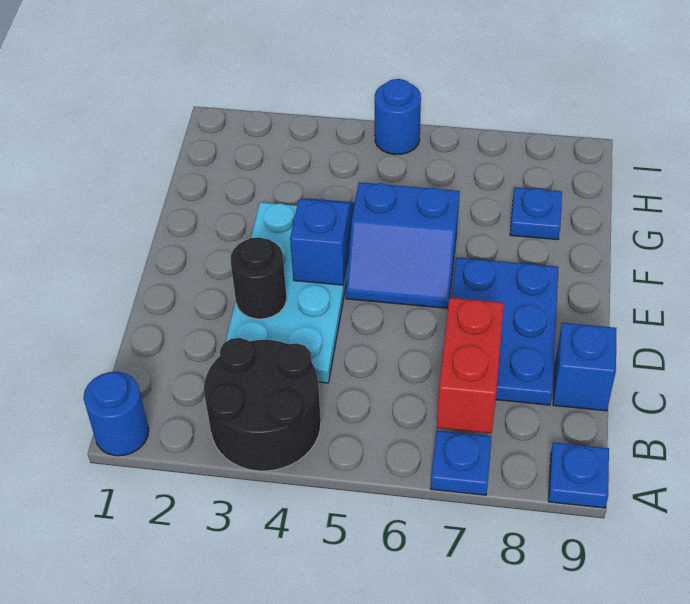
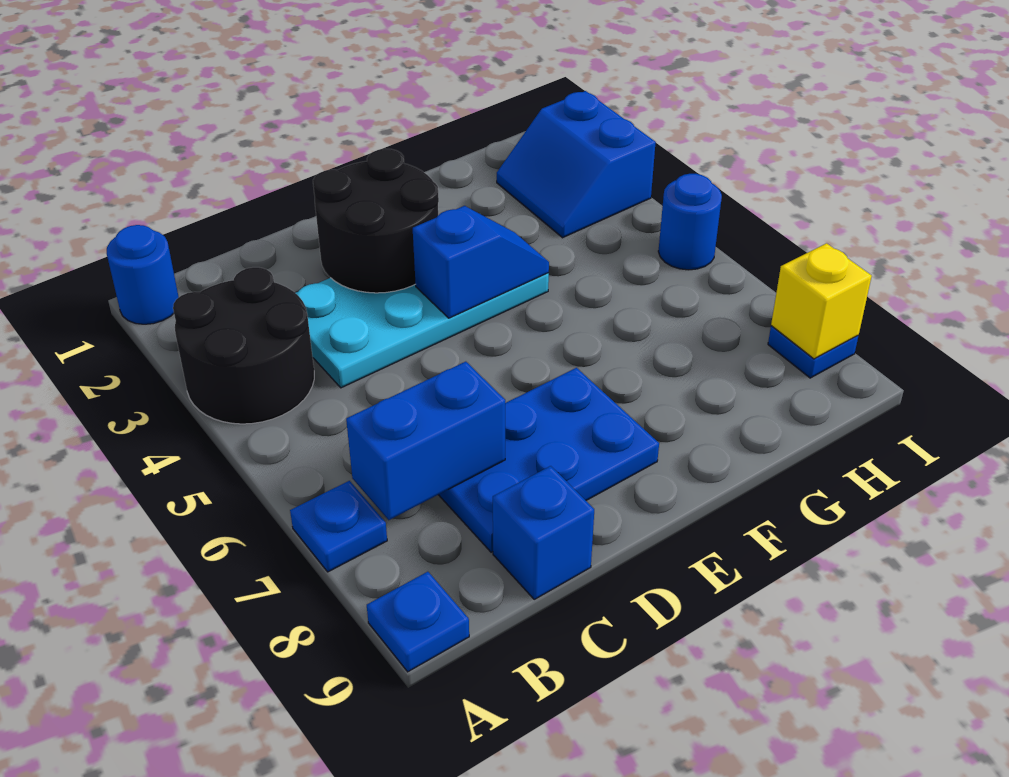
red 1x2 brick [437,298,504,433] -> blue 1x2 brick [346,362,505,520]
black 1x1 round brick [231,237,286,319] -> black 2x2 round brick [313,149,439,293]
blue 2x2 slope [346,182,460,308] -> blue 2x2 slope moved to [497,91,656,238]
blue 1x1 plate [510,188,562,240] -> blue 1x1 plate moved to [768,326,858,378]
none -> yellow 1x1 brick [771,243,872,359]

